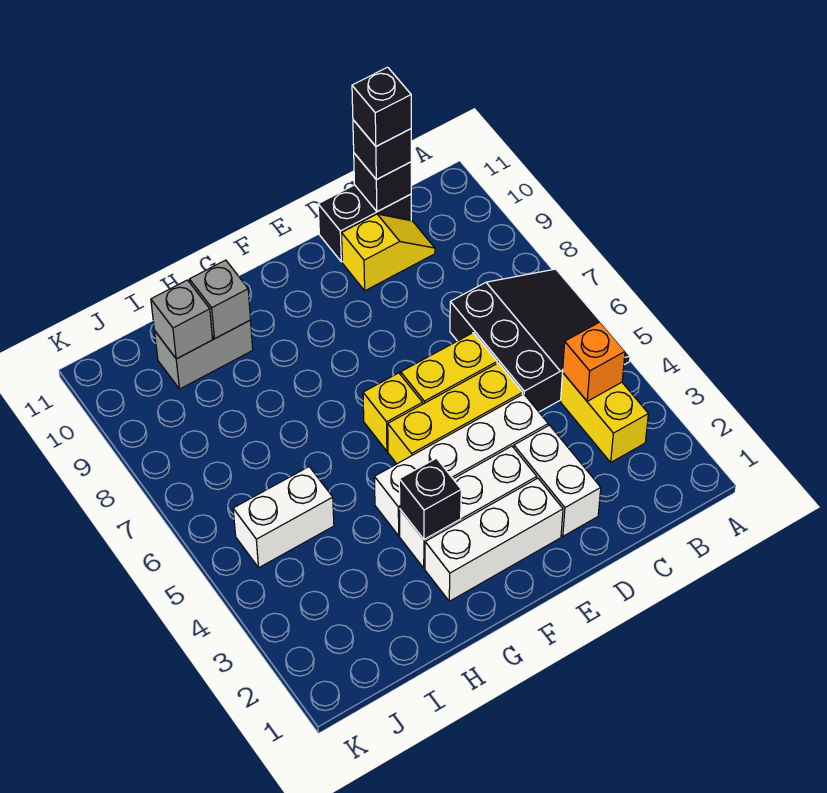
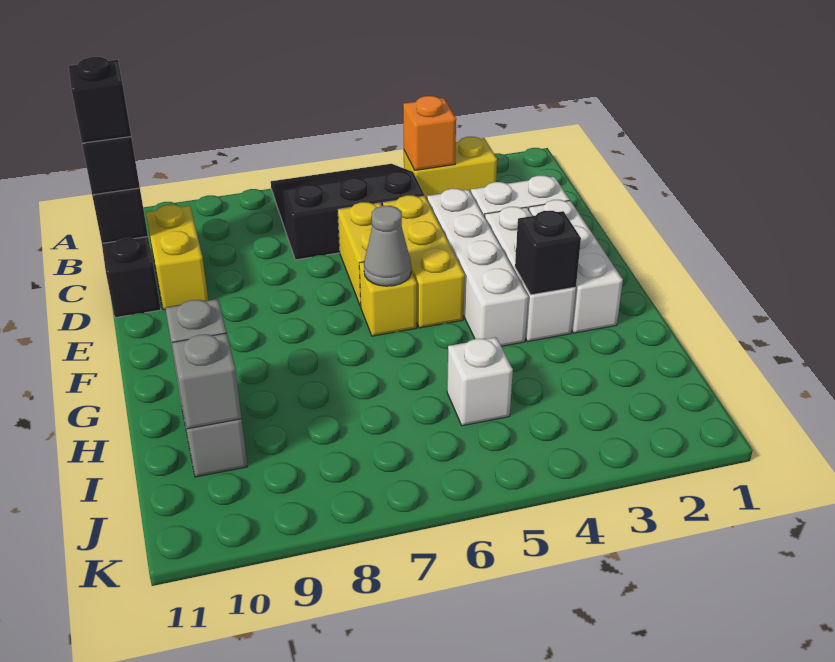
yellow 1x2 slope [342,214,435,291] -> yellow 1x2 brick [146,205,208,310]
none -> grey 1x1 cone [364,206,411,286]
white 1x2 brick [233,467,334,568] -> white 1x1 brick [447,337,513,426]

